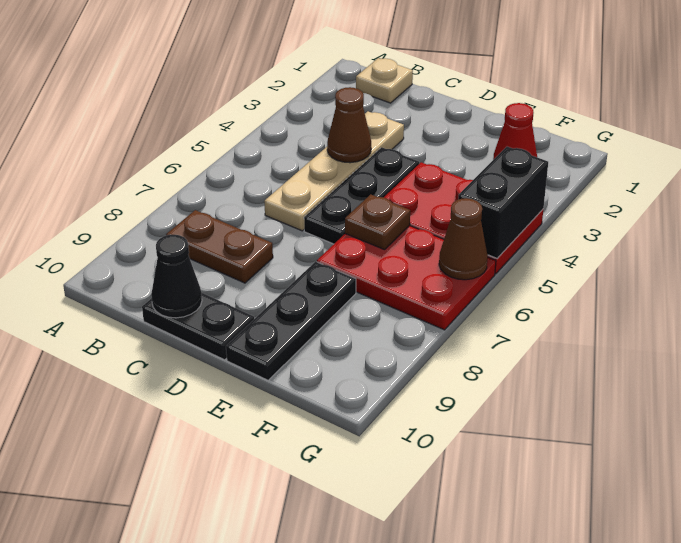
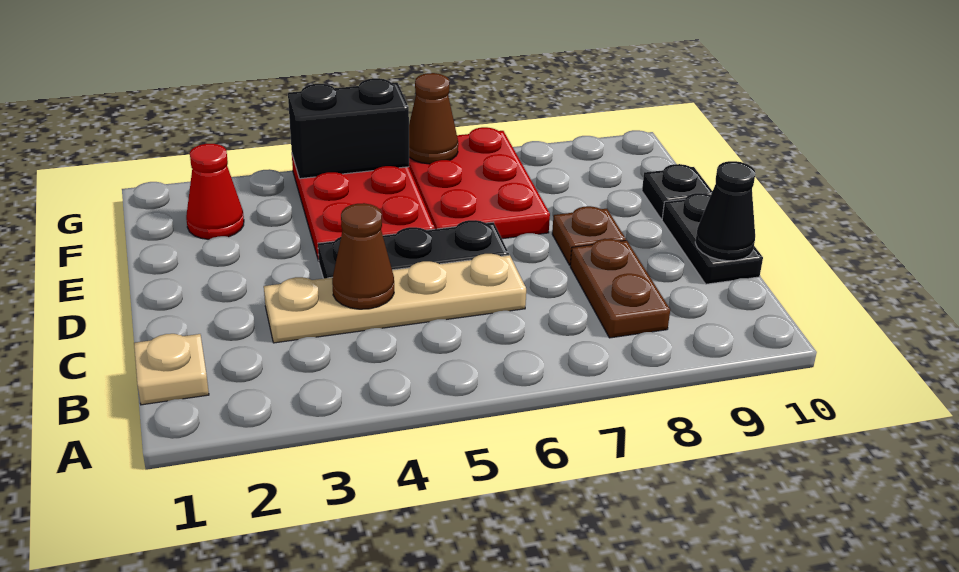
brown 1x1 plate [345,194,410,250] -> brown 1x1 plate moved to [552,206,626,265]
black 1x3 plate [226,261,356,380] -> black 1x1 plate [642,164,712,219]

